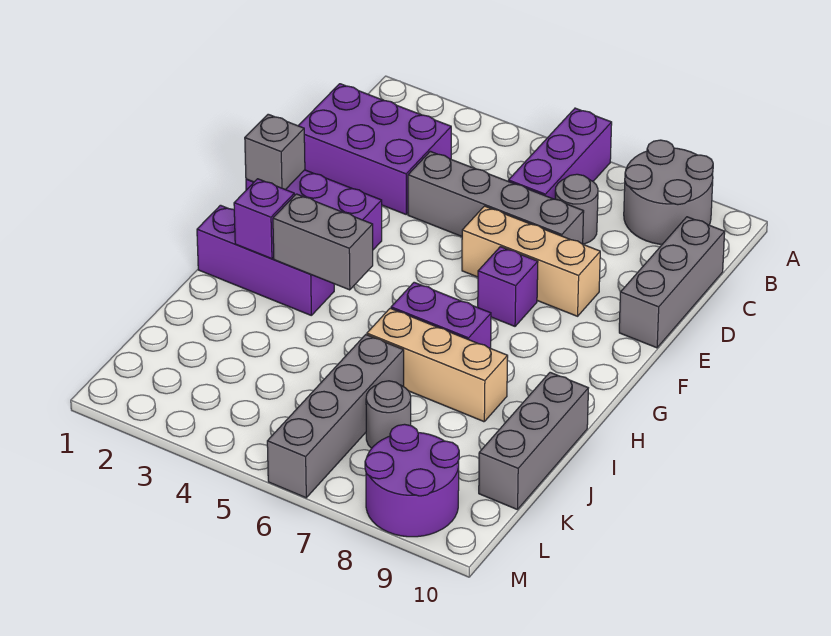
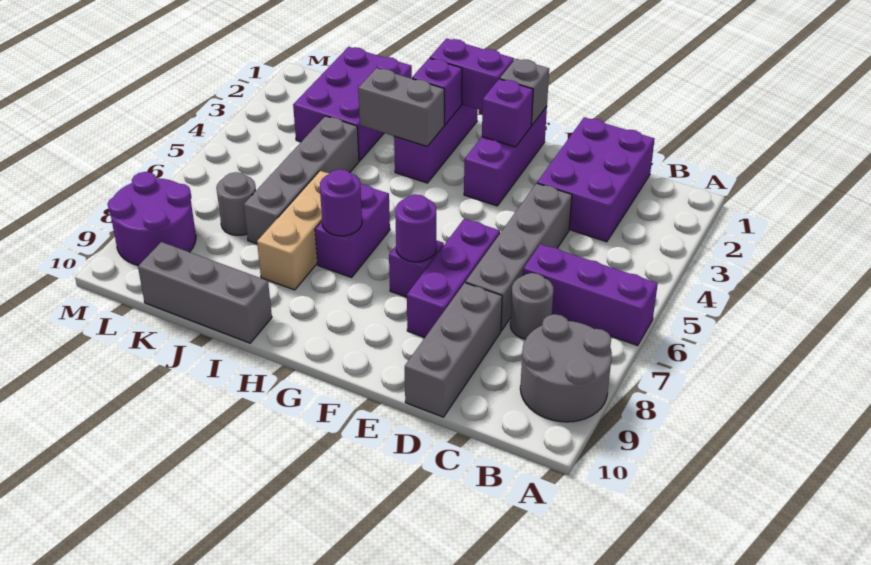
grey 1x3 brick [619,217,725,348] -> grey 1x3 brick turned to [405,283,502,417]
tan 1x3 brick [462,206,600,316] -> purple 1x3 brick [407,219,500,337]
none -> purple 1x1 brick [482,79,533,147]
none -> purple 1x1 round brick [395,194,436,262]
none -> purple 1x2 brick [430,39,514,110]
grey 1x2 brick [273,194,373,290] -> grey 1x2 brick turned to [358,68,444,147]
none -> purple 1x1 round brick [320,169,362,236]
none -> purple 2x3 brick [293,47,412,161]
grey 1x4 brick [267,335,404,498] -> grey 1x4 brick turned to [244,116,359,244]

